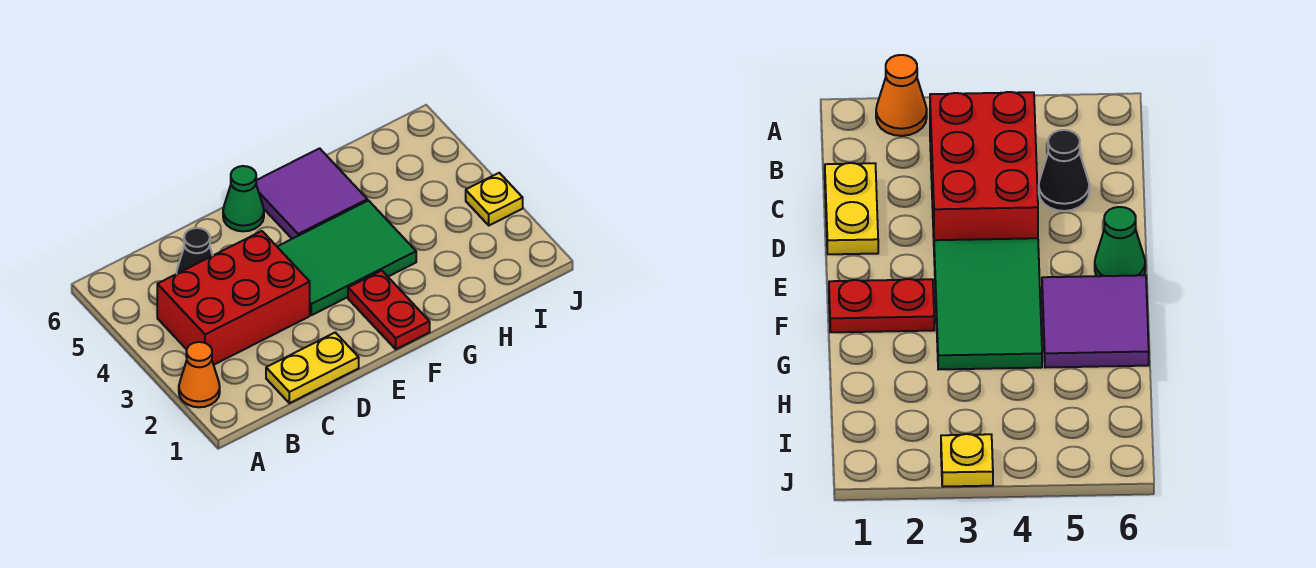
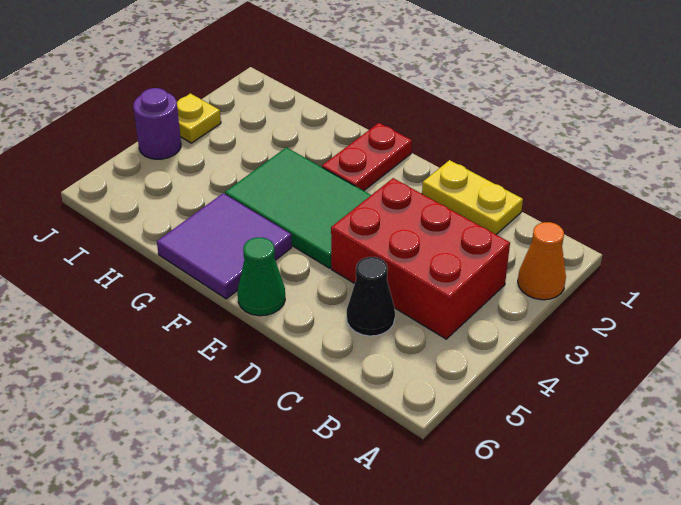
none -> purple 1x1 round brick [133,88,181,159]

